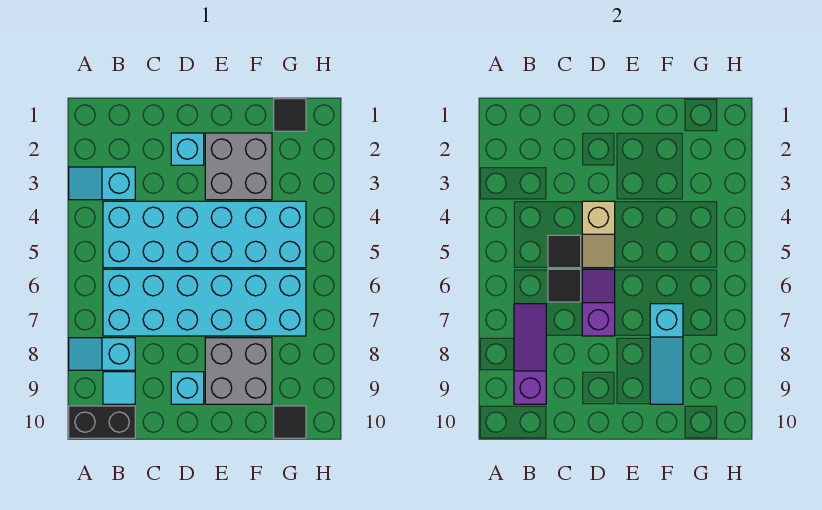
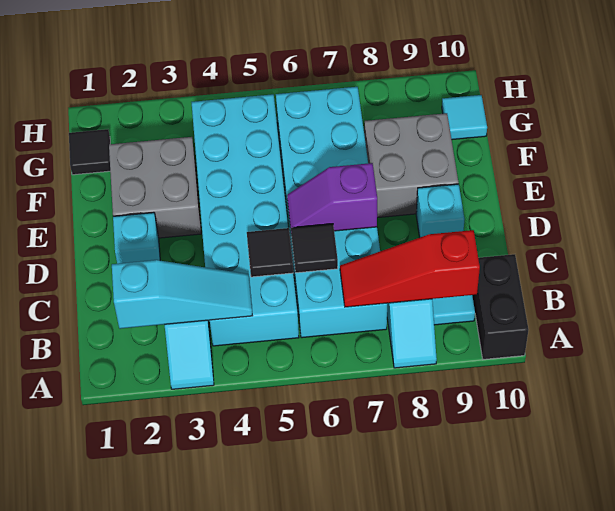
purple 1x3 slope [514,304,546,404] -> red 1x3 slope [340,230,480,307]
tan 1x2 slope [582,201,615,268] -> none
cyan 1x3 slope [650,304,683,404] -> cyan 1x3 slope moved to [112,260,252,329]
black 1x1 tile [274,406,306,438] -> cyan 1x1 tile [442,95,487,140]

